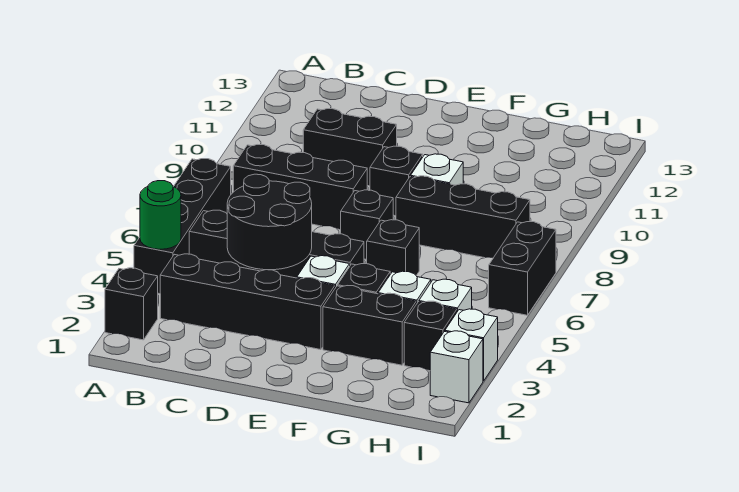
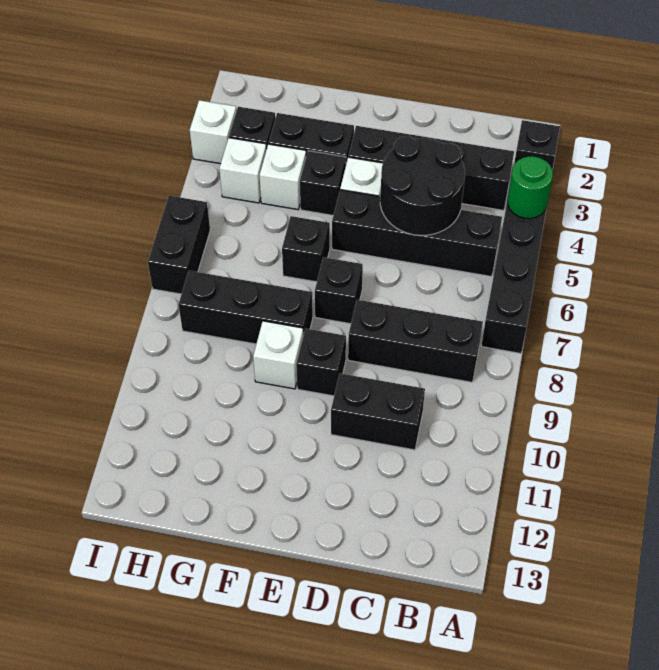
white 1x1 brick [430,331,483,403] -> none

